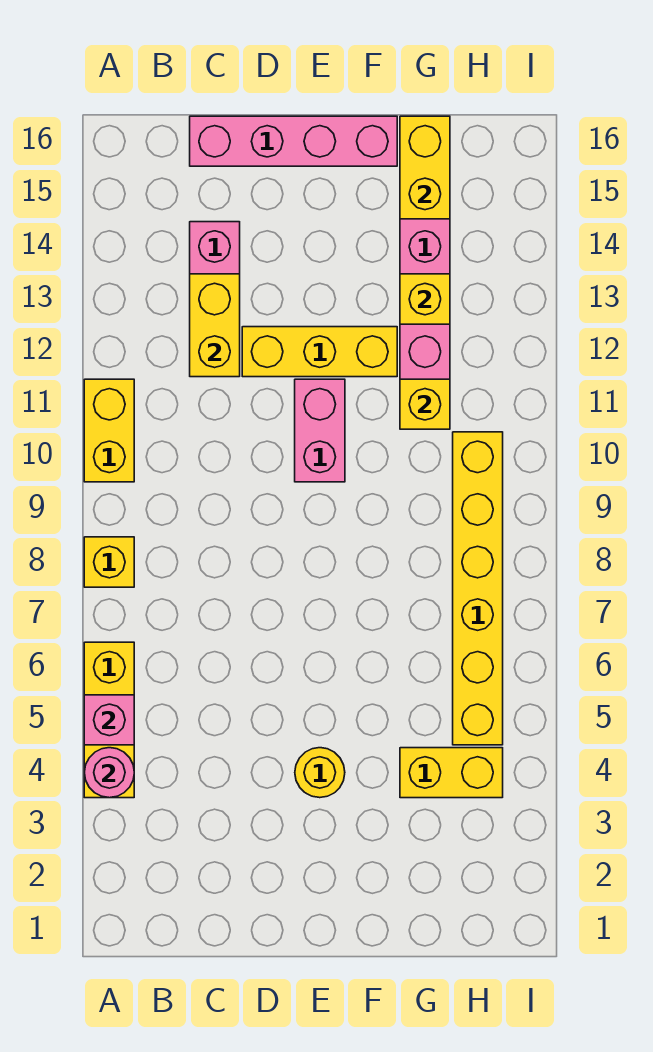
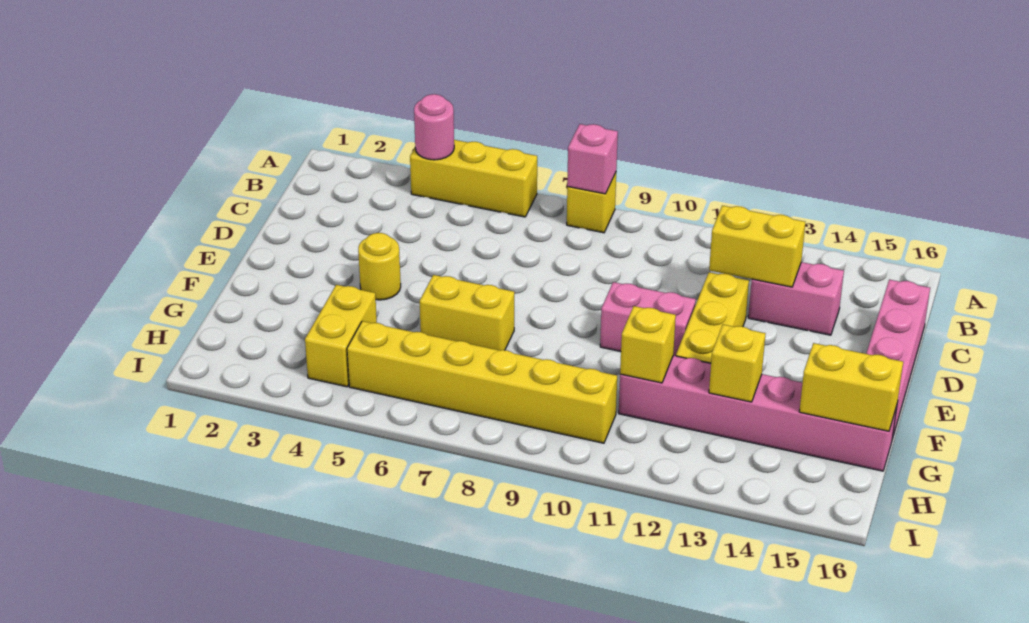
pink 1x1 brick [84,695,134,745] -> pink 1x1 brick moved to [567,124,618,194]
yellow 1x2 brick [84,379,134,482] -> yellow 1x2 brick moved to [420,275,514,350]

